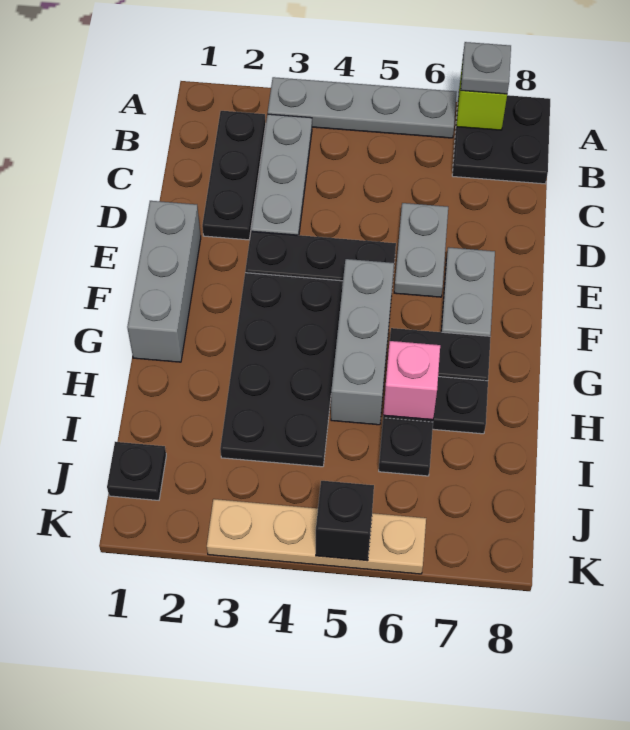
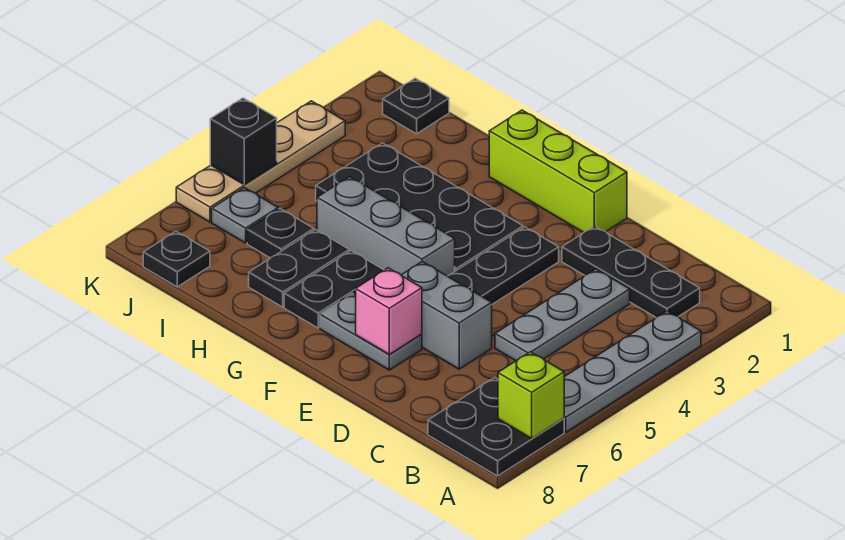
grey 1x1 plate [461,42,511,94] -> grey 1x1 plate moved to [212,188,278,243]
grey 1x3 plate [251,114,312,235] -> grey 1x3 plate turned to [495,269,630,361]
grey 1x2 plate [394,203,448,297] -> grey 1x2 brick [402,261,492,369]
grey 1x3 brick [127,201,201,362] -> lime 1x3 brick [489,110,627,233]
pink 1x1 brick [383,341,440,420] -> pink 1x1 brick moved to [356,268,422,354]
none -> black 1x1 plate [143,231,210,287]

